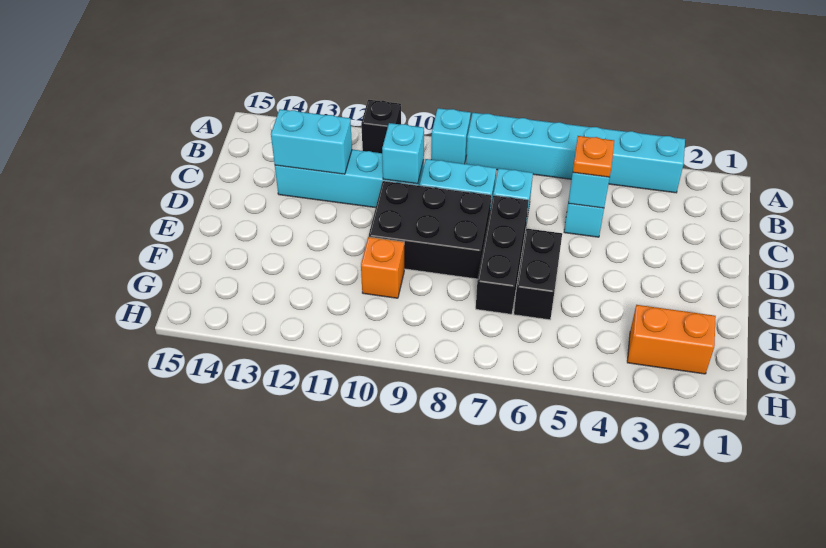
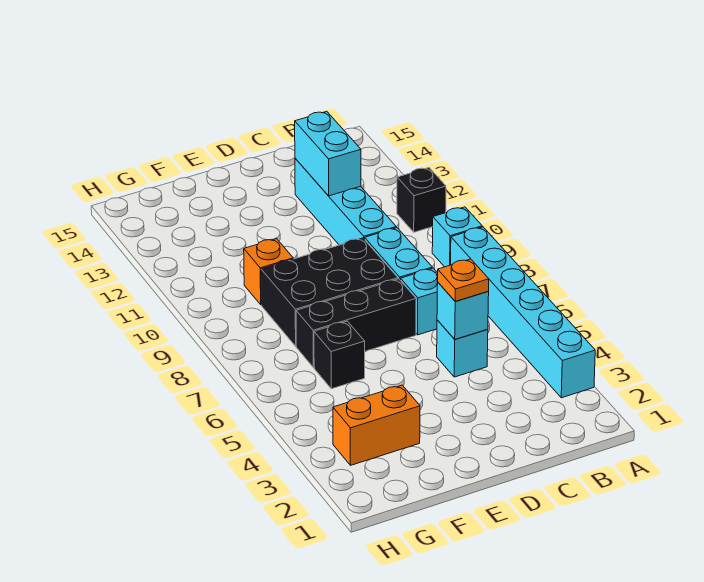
cyan 1x1 brick [382,123,424,184] -> none
black 2x3 brick [369,181,491,279] -> black 2x3 brick turned to [261,238,398,346]
black 1x2 brick [514,228,562,320] -> black 1x1 brick [314,321,365,389]
orange 1x2 brick [627,305,716,374] -> orange 1x2 brick turned to [333,385,420,465]

